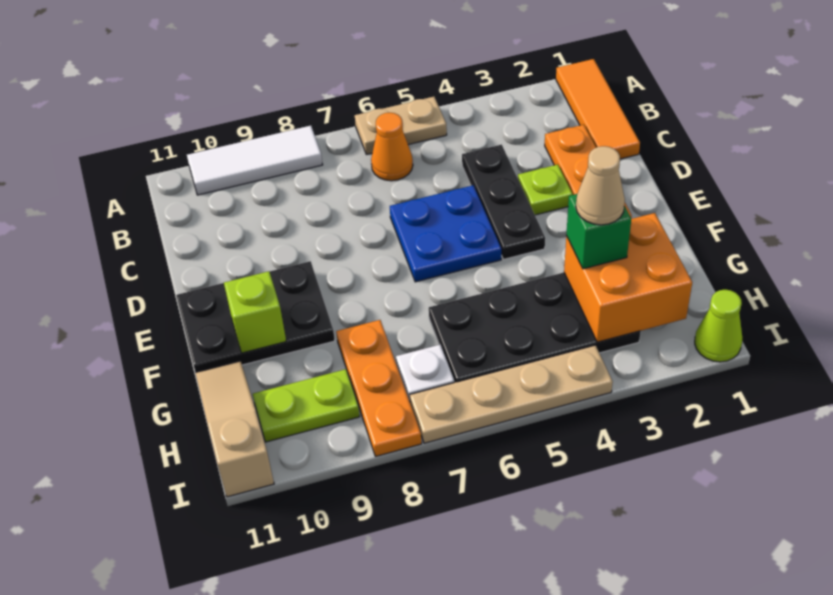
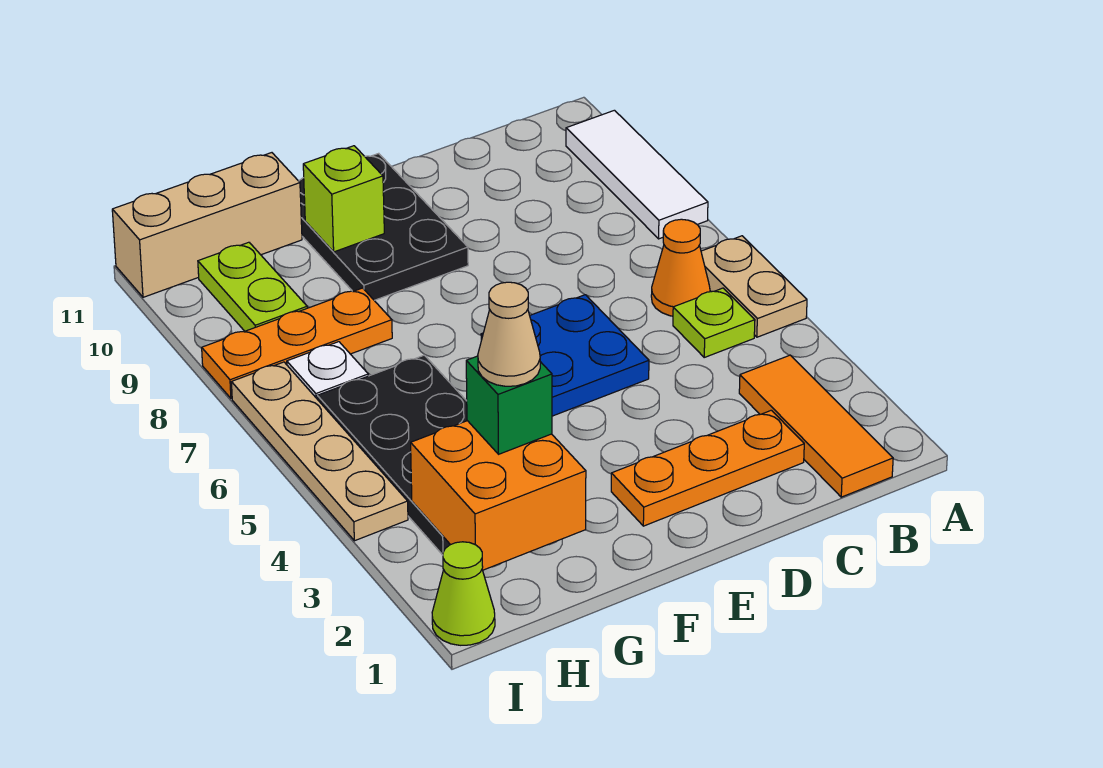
orange 1x3 tile [556,59,640,159] -> orange 1x3 tile turned to [739,355,893,497]
black 1x3 plate [462,145,545,259] -> none
lime 1x1 plate [518,165,573,215] -> lime 1x1 plate moved to [673,288,755,357]
tan 1x3 slope [195,361,274,497] -> tan 1x3 brick [112,153,302,297]

